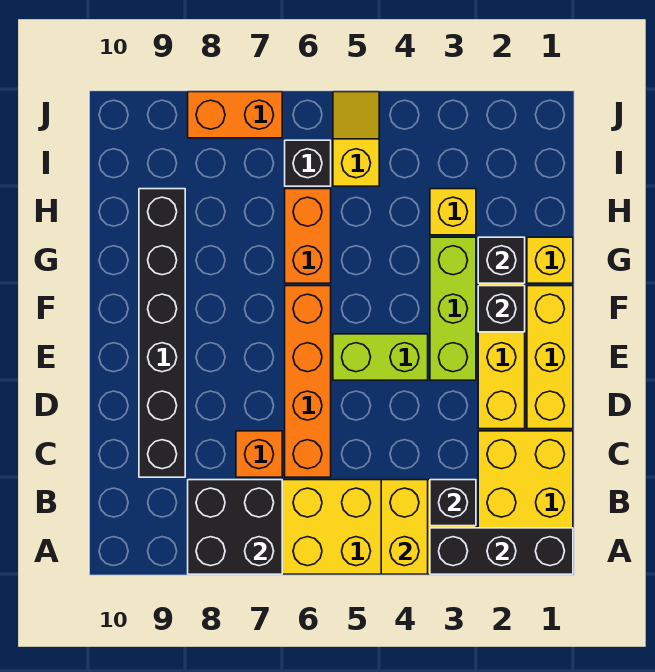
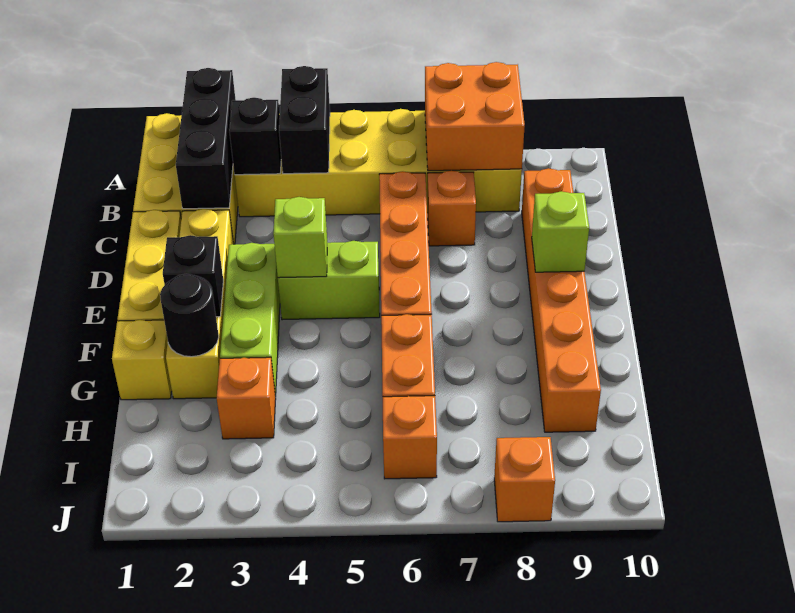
black 1x3 brick [430,528,573,574] -> black 1x3 brick turned to [176,68,236,209]
yellow 1x2 brick [381,480,428,574] -> black 1x2 brick [279,66,330,174]
black 2x2 brick [188,480,282,574] -> orange 2x2 brick [425,62,525,171]
black 1x6 brick [139,189,185,477] -> orange 1x6 brick [522,168,601,432]
none -> lime 1x1 brick [273,197,327,278]
none -> lime 1x1 brick [532,191,589,272]
black 1x1 brick [478,237,525,283] -> black 1x1 round brick [160,274,219,357]
yellow 1x1 brick [430,189,476,235] -> orange 1x1 brick [217,357,276,439]
yellow 1x2 slope [333,92,379,186] -> none
black 1x1 brick [285,140,331,186] -> orange 1x1 brick [383,396,437,479]
orange 1x2 brick [188,92,282,138] -> orange 1x1 brick [494,437,555,522]

